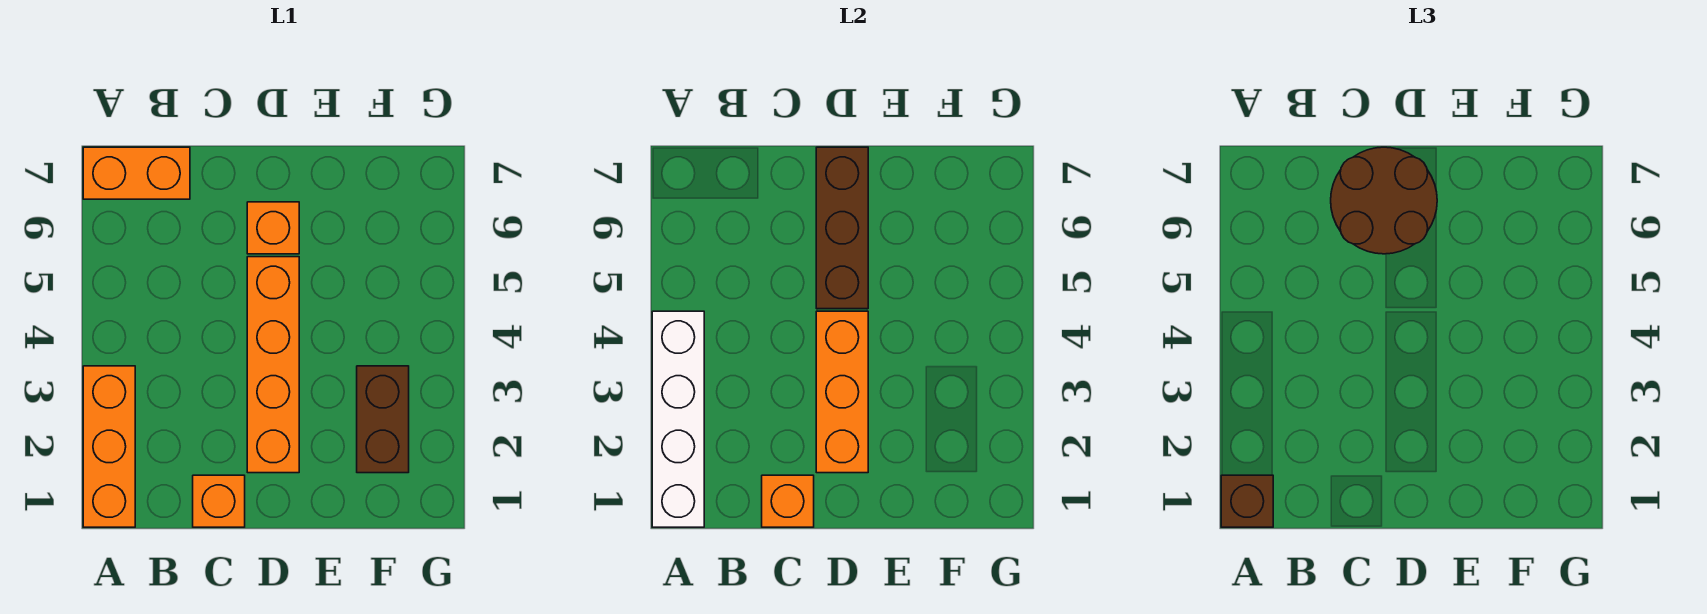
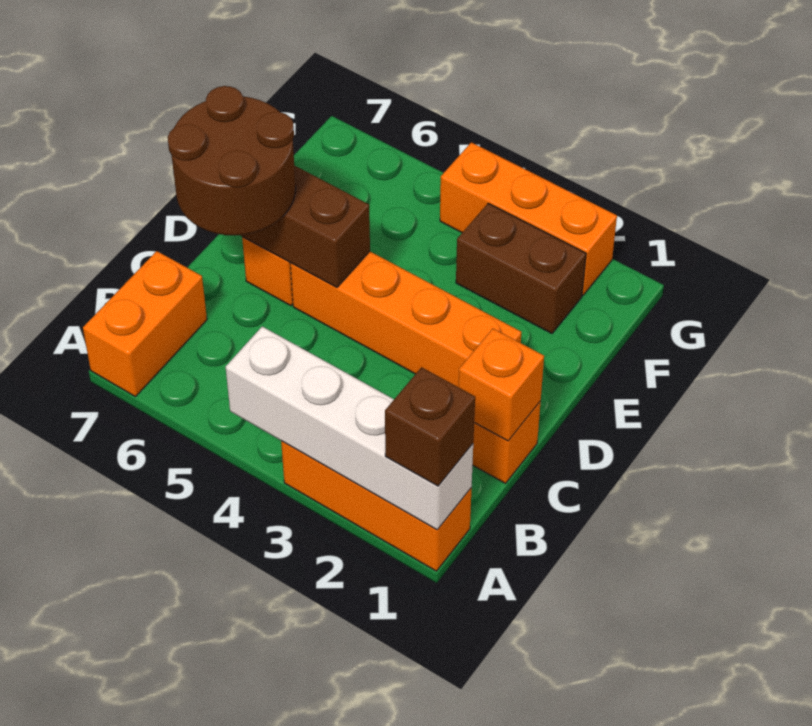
orange 1x3 brick [816,311,868,473] -> orange 1x3 brick moved to [440,142,617,295]

